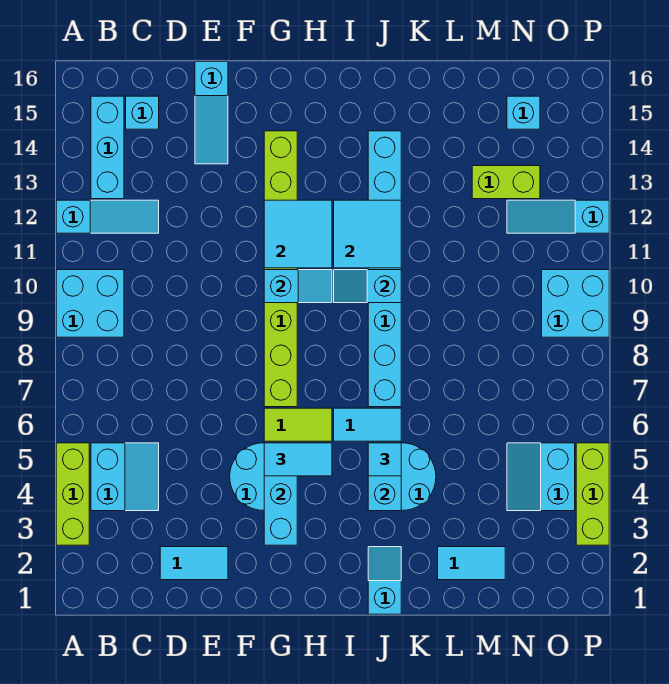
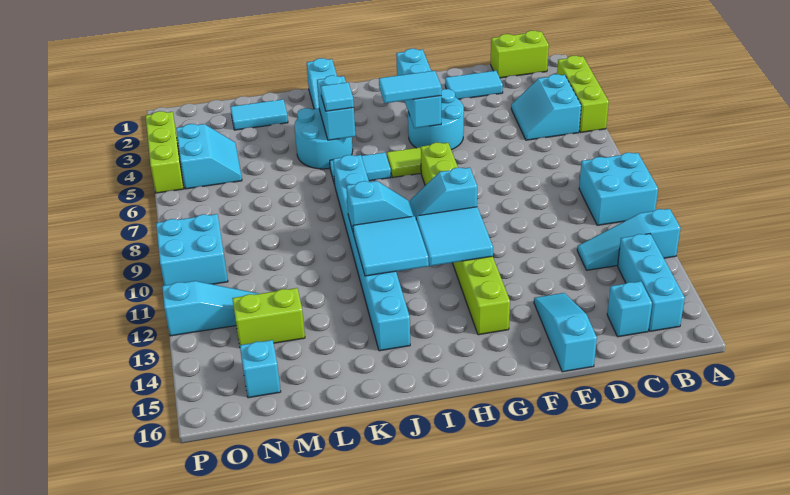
none -> lime 1x2 brick [491,31,549,78]

